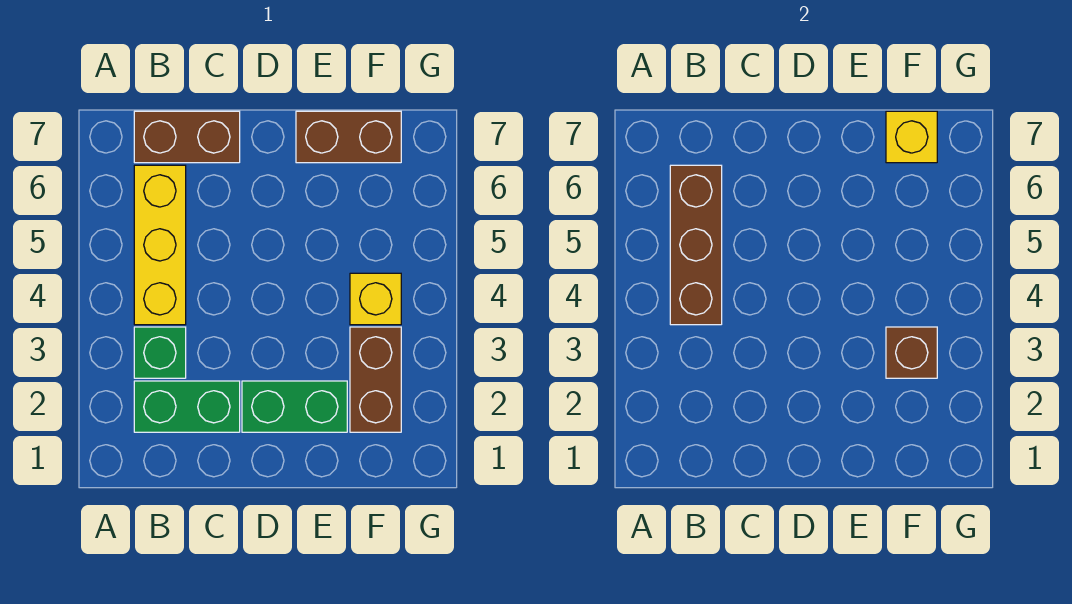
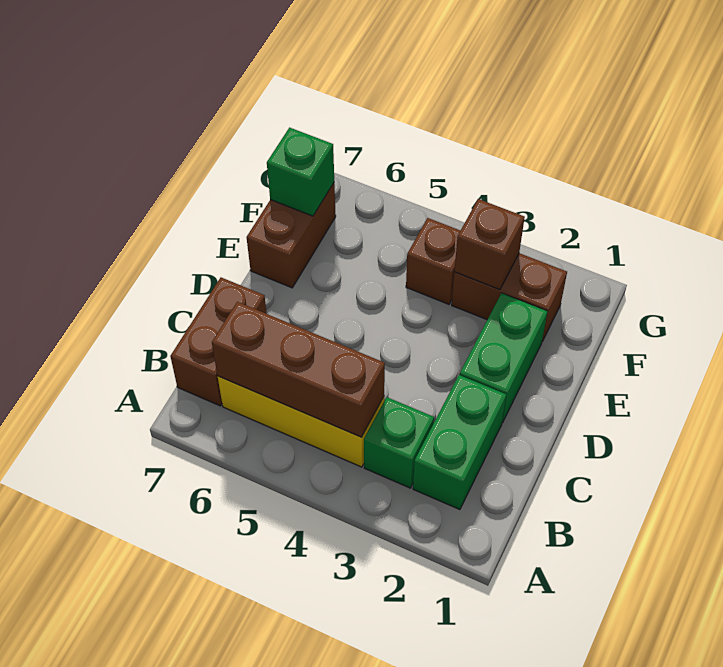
yellow 1x1 brick [350,273,401,325] -> brown 1x1 brick [406,218,460,304]
yellow 1x1 brick [886,111,937,163] -> green 1x1 brick [267,128,334,216]

